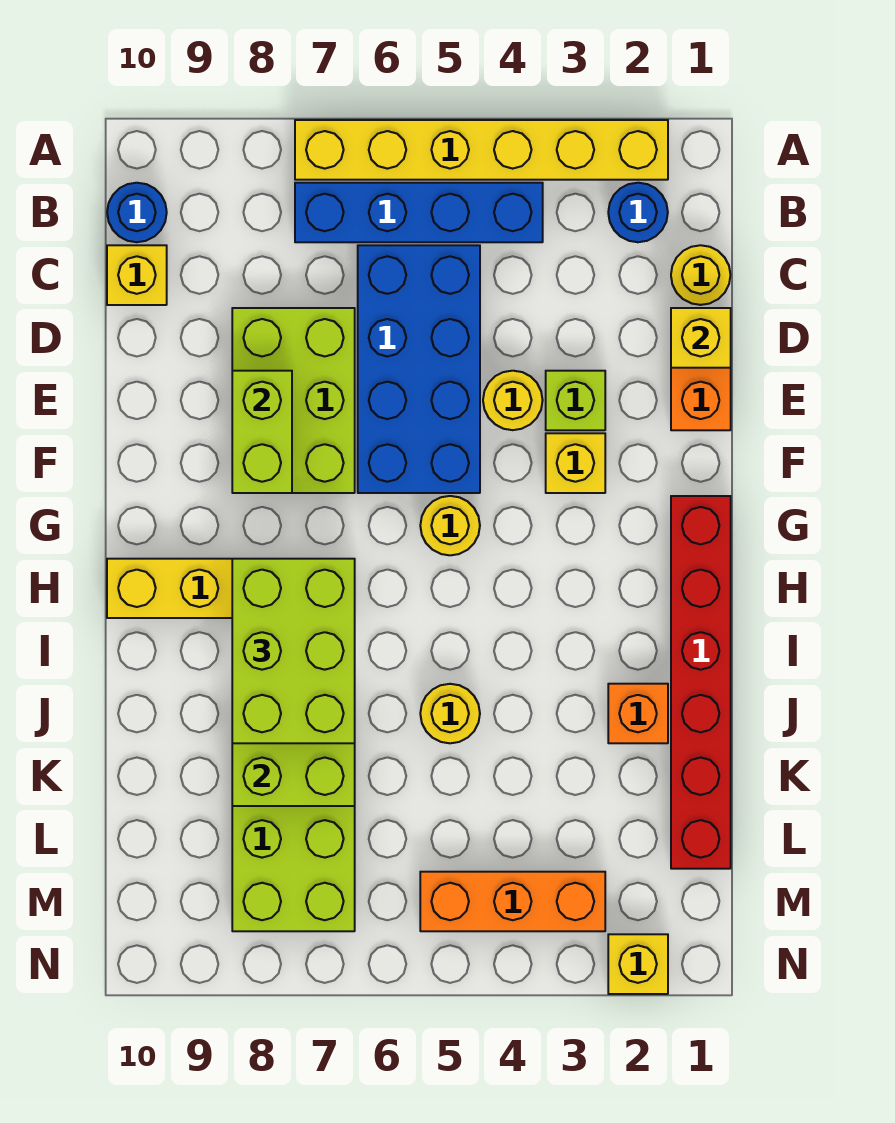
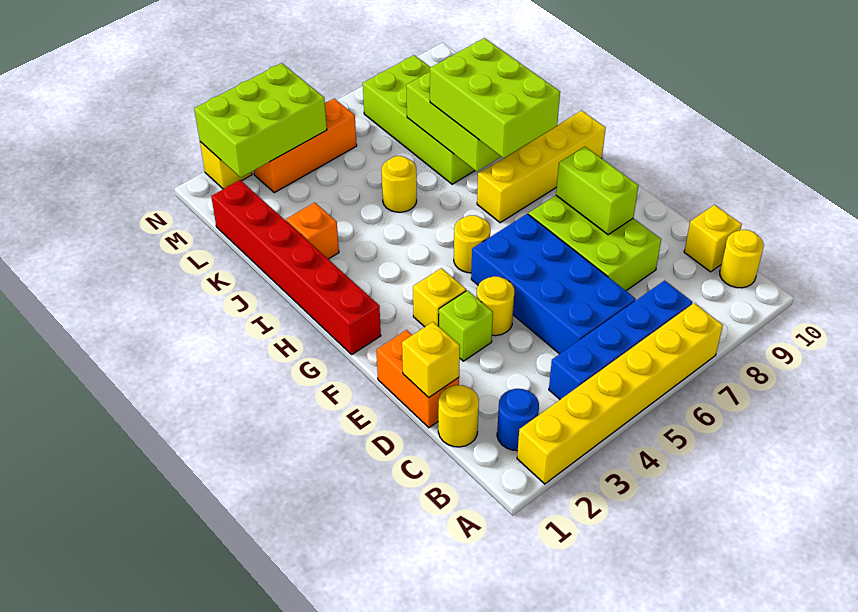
blue 1x1 round brick [107,183,167,242] -> yellow 1x1 round brick [720,230,764,288]
none -> lime 2x3 brick [194,63,327,177]

